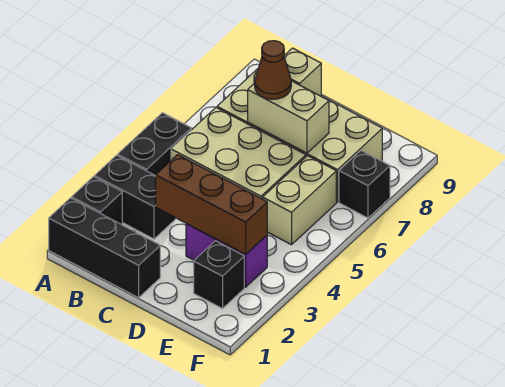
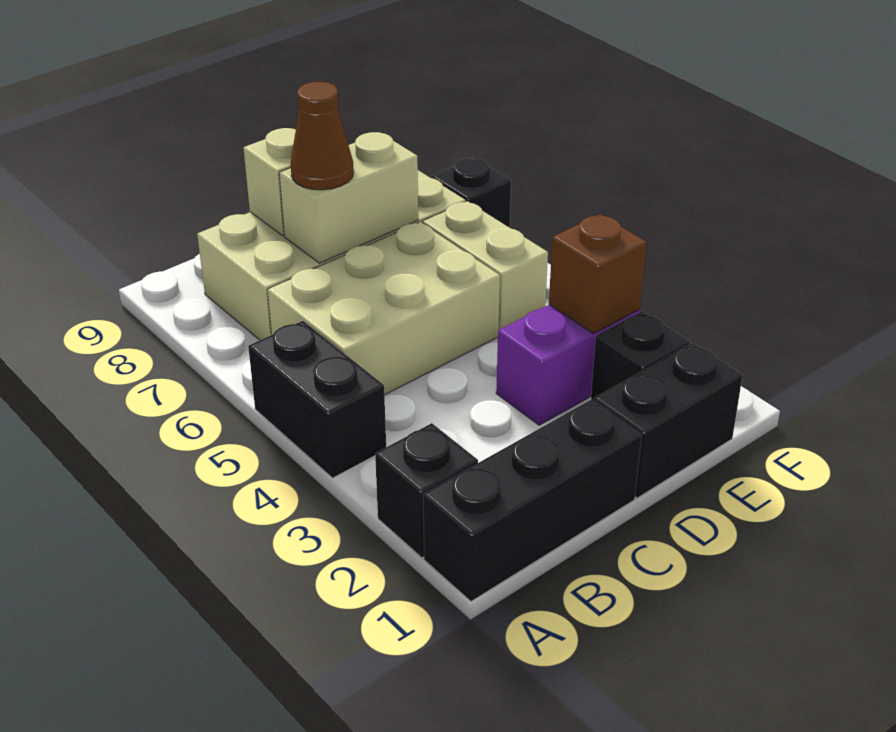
black 1x2 brick [95,155,176,239] -> black 1x2 brick moved to [594,343,743,498]
brown 1x3 brick [156,155,267,255] -> brown 1x1 brick [549,214,647,333]

